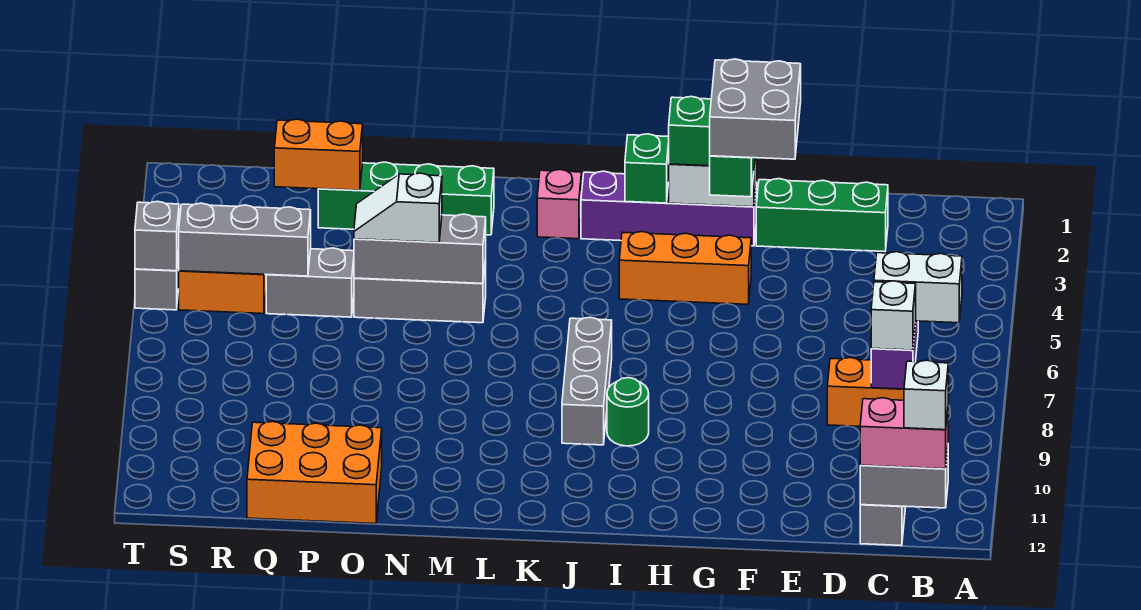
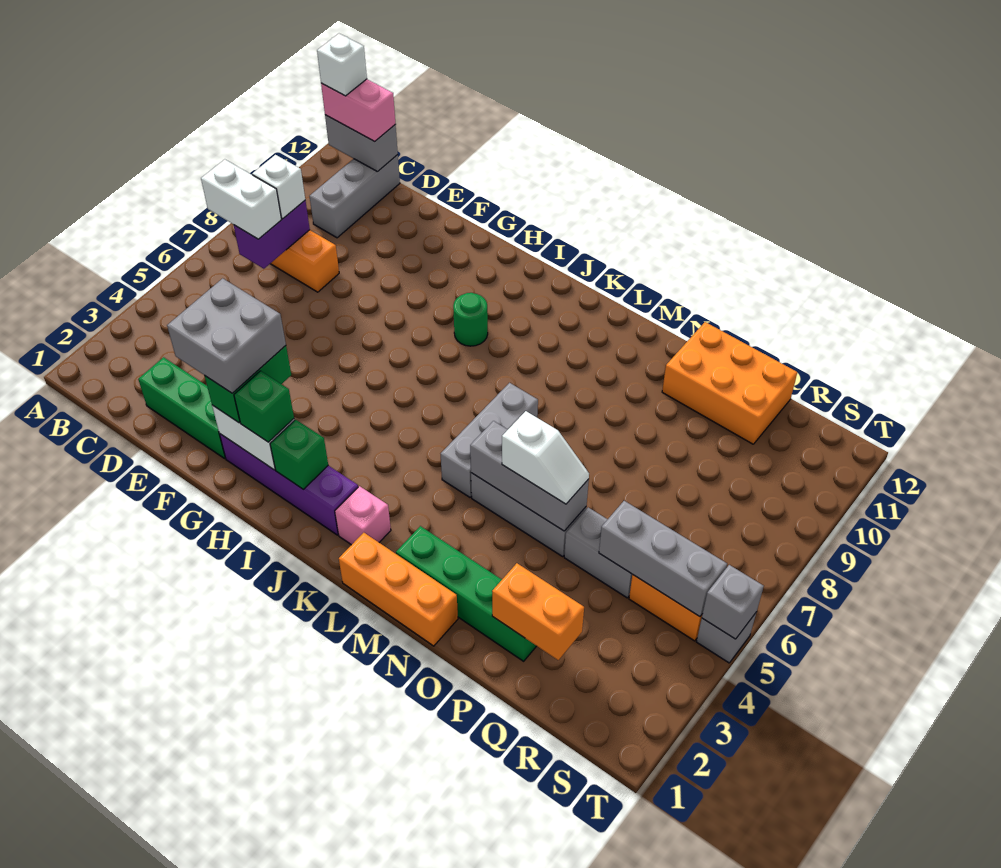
orange 1x3 brick [619,232,751,304] -> orange 1x3 brick moved to [339,533,458,646]
grey 1x3 brick [562,317,612,445] -> grey 1x3 brick moved to [441,383,538,497]

